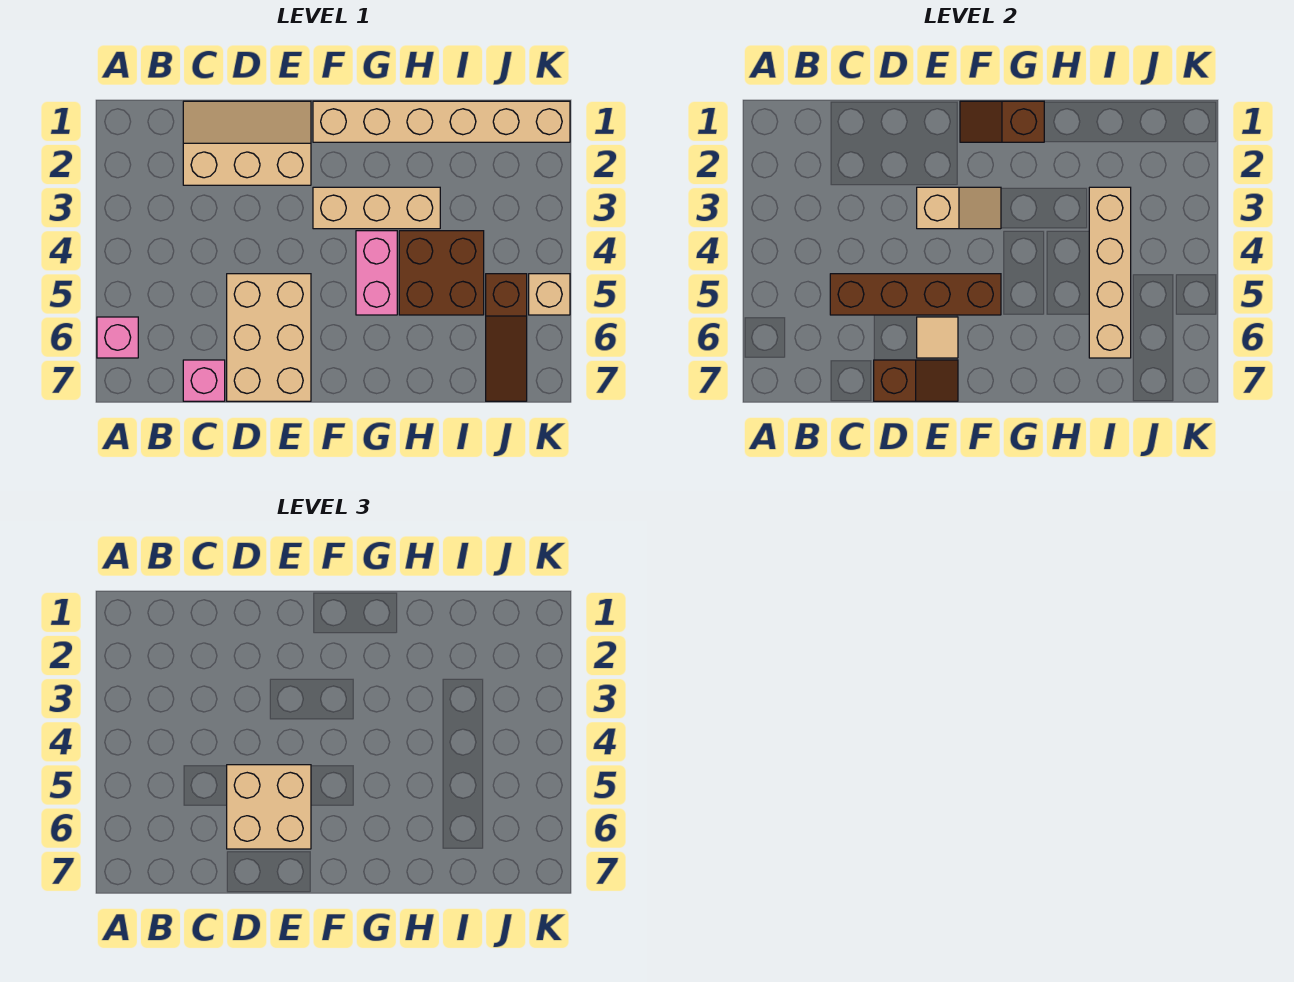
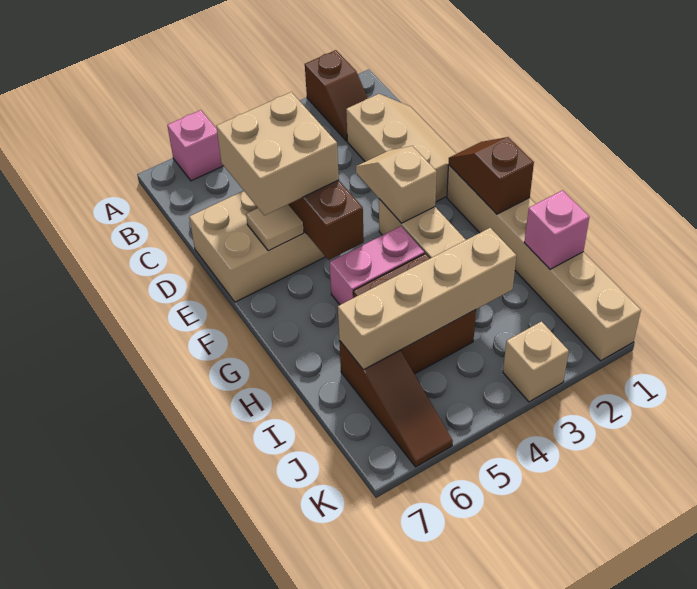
pink 1x1 brick [183,360,225,401] -> pink 1x1 brick moved to [524,190,589,269]
brown 1x2 slope [874,360,958,401] -> brown 1x2 slope moved to [305,50,368,141]
tan 1x2 slope [917,187,1001,229] -> tan 1x2 slope turned to [356,146,437,223]
brown 1x3 slope [486,274,527,401] -> brown 1x3 slope turned to [339,341,453,467]
tan 1x1 brick [529,274,570,315] -> tan 1x1 brick moved to [503,321,569,402]

